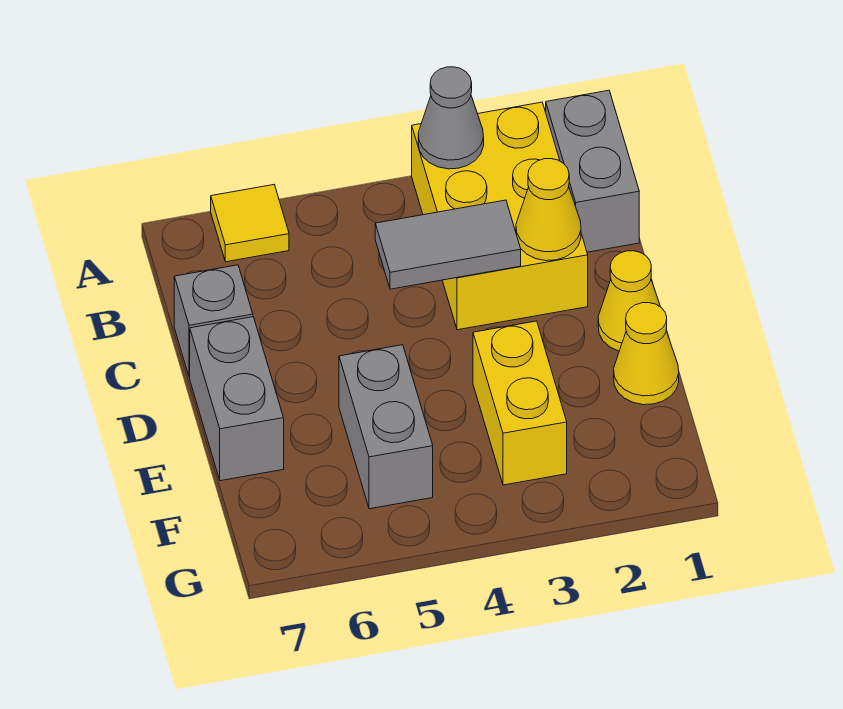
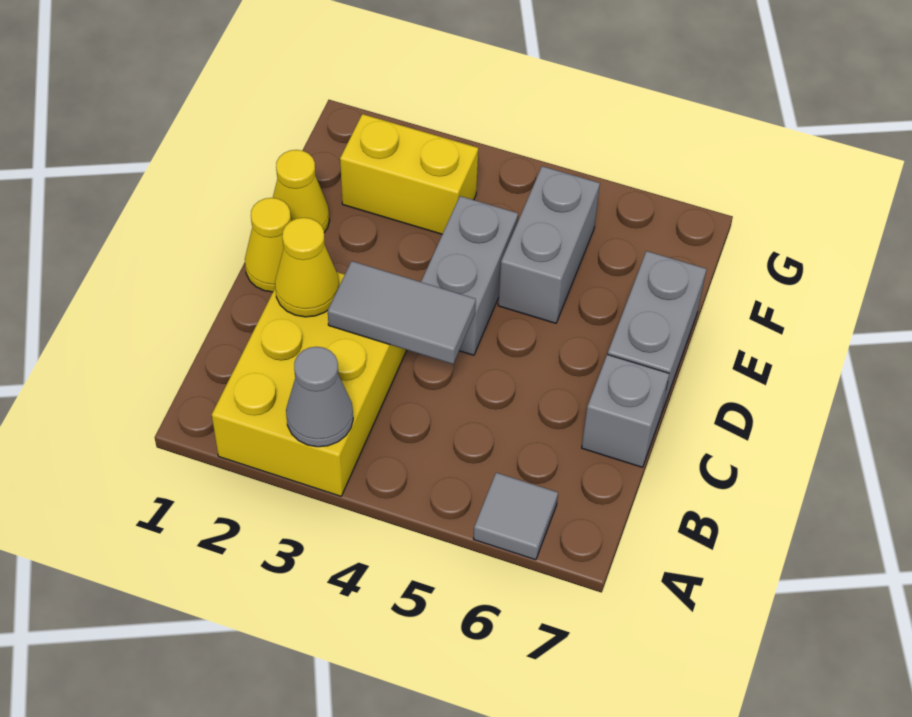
grey 1x2 brick [546,90,639,252] -> grey 1x2 brick moved to [421,196,518,355]
yellow 1x1 tile [211,185,289,262] -> grey 1x1 tile [474,473,558,560]
yellow 1x2 brick [473,321,567,485] -> yellow 1x2 brick turned to [340,114,478,234]

